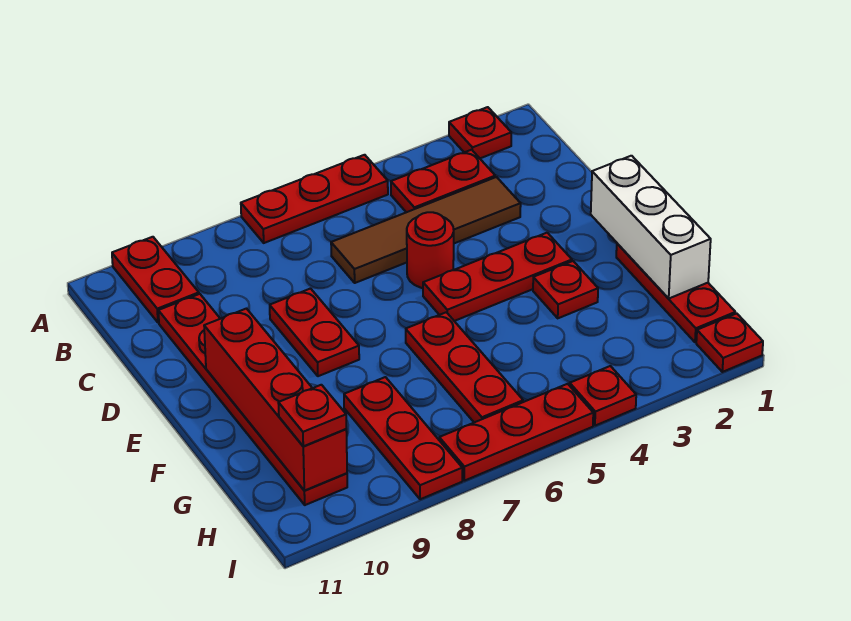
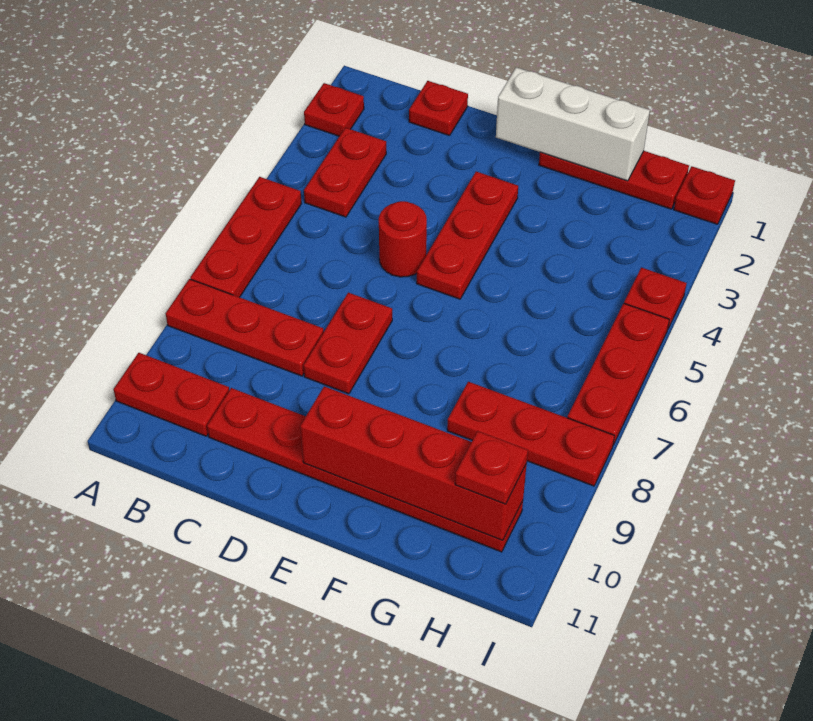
brown 1x4 tile [331,177,521,283] -> none
red 1x2 plate [270,289,359,376] -> red 1x2 plate turned to [304,293,392,394]
red 1x1 plate [533,261,598,318] -> red 1x1 plate moved to [409,81,468,135]
red 1x3 plate [406,312,523,422] -> red 1x3 plate moved to [166,279,324,376]

